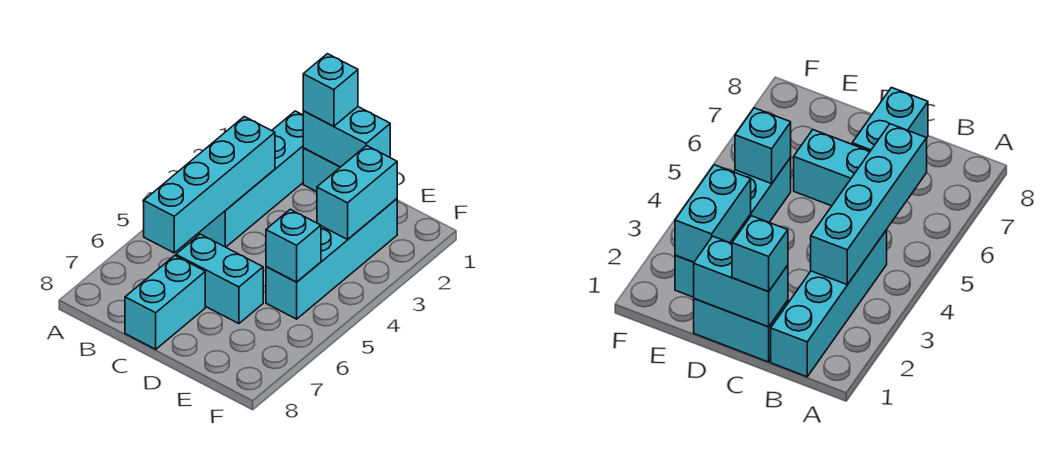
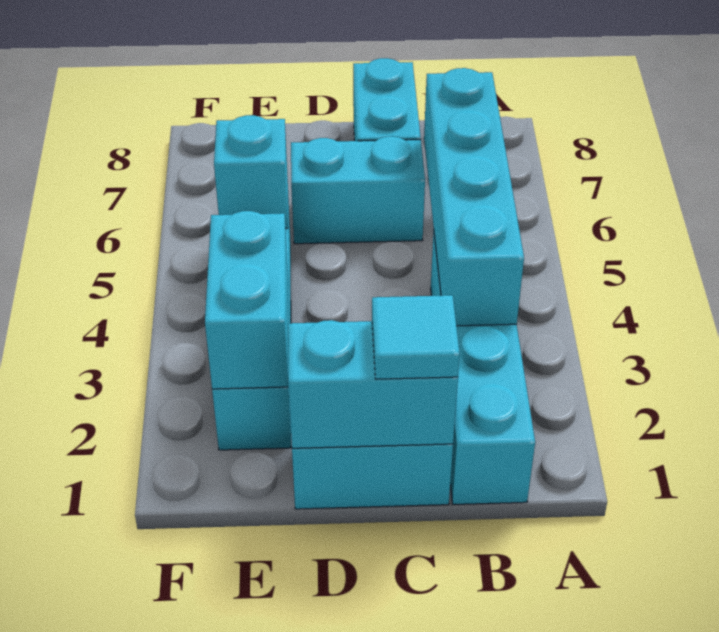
cyan 1x1 brick [303,54,358,126] -> cyan 1x1 tile [372,295,460,379]

